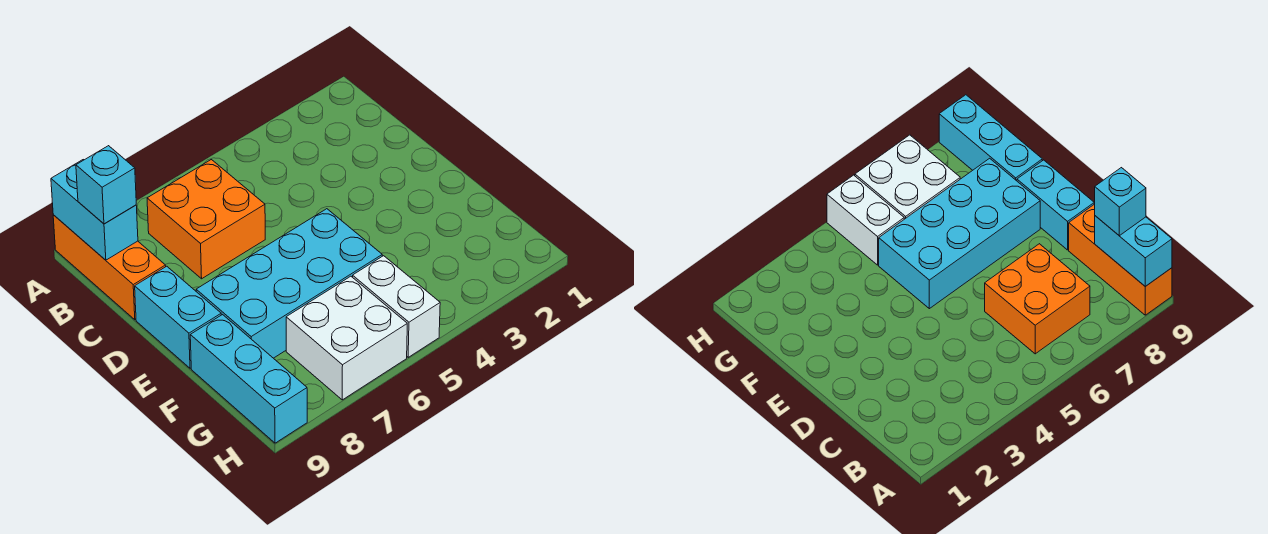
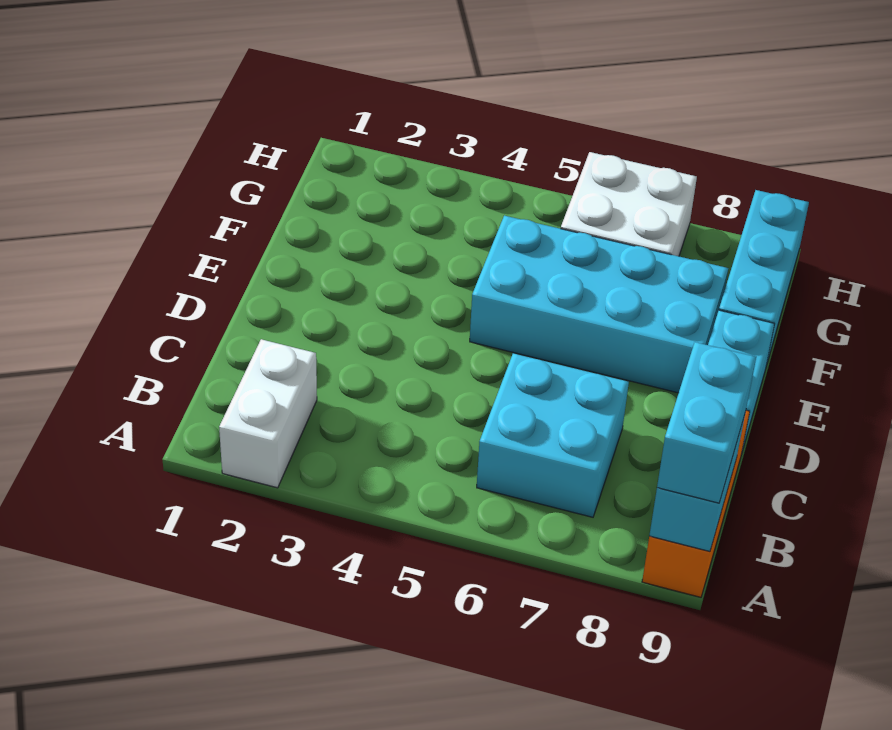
orange 2x2 brick [147,160,265,279] -> cyan 2x2 brick [477,353,629,517]
cyan 1x1 brick [76,146,136,224] -> cyan 1x2 brick [657,342,756,503]
white 1x2 brick [353,256,440,357] -> white 1x2 brick moved to [219,339,317,488]

